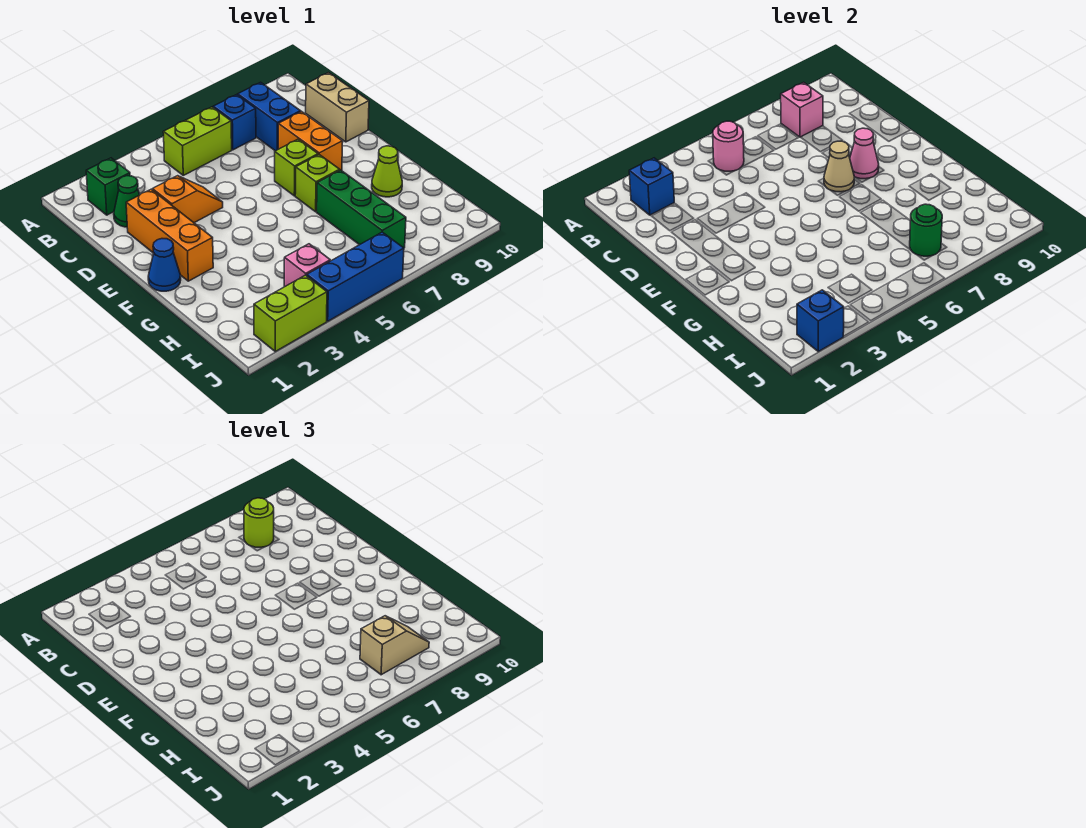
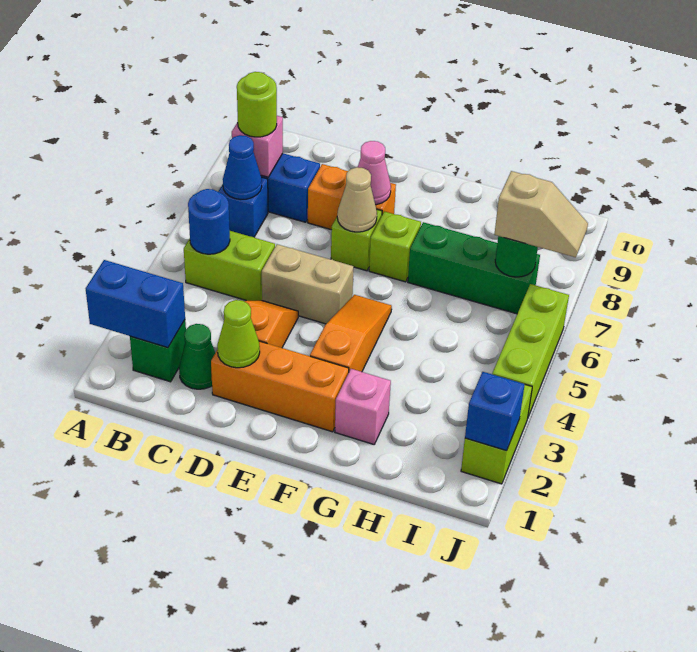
blue 1x1 brick [629,158,674,215] -> blue 1x2 brick [86,260,185,348]
lime 1x2 brick [163,107,232,175] -> lime 1x2 brick turned to [184,231,275,301]
pink 1x1 round brick [713,121,744,171] -> blue 1x1 round brick [188,189,230,254]
tan 1x2 brick [306,73,369,142] -> tan 1x2 brick moved to [262,244,354,324]
blue 1x1 cone [148,239,181,291] -> blue 1x1 cone moved to [223,135,262,199]
none -> orange 1x3 slope [310,295,392,372]
lime 1x1 cone [372,146,402,197] -> lime 1x1 cone moved to [217,300,260,368]
pink 1x1 brick [284,244,330,287] -> pink 1x1 brick moved to [335,369,391,444]
tan 1x2 slope [360,616,429,675] -> tan 1x2 slope turned to [494,171,588,257]
blue 1x3 brick [307,232,404,321] -> lime 1x3 brick [492,284,569,417]

